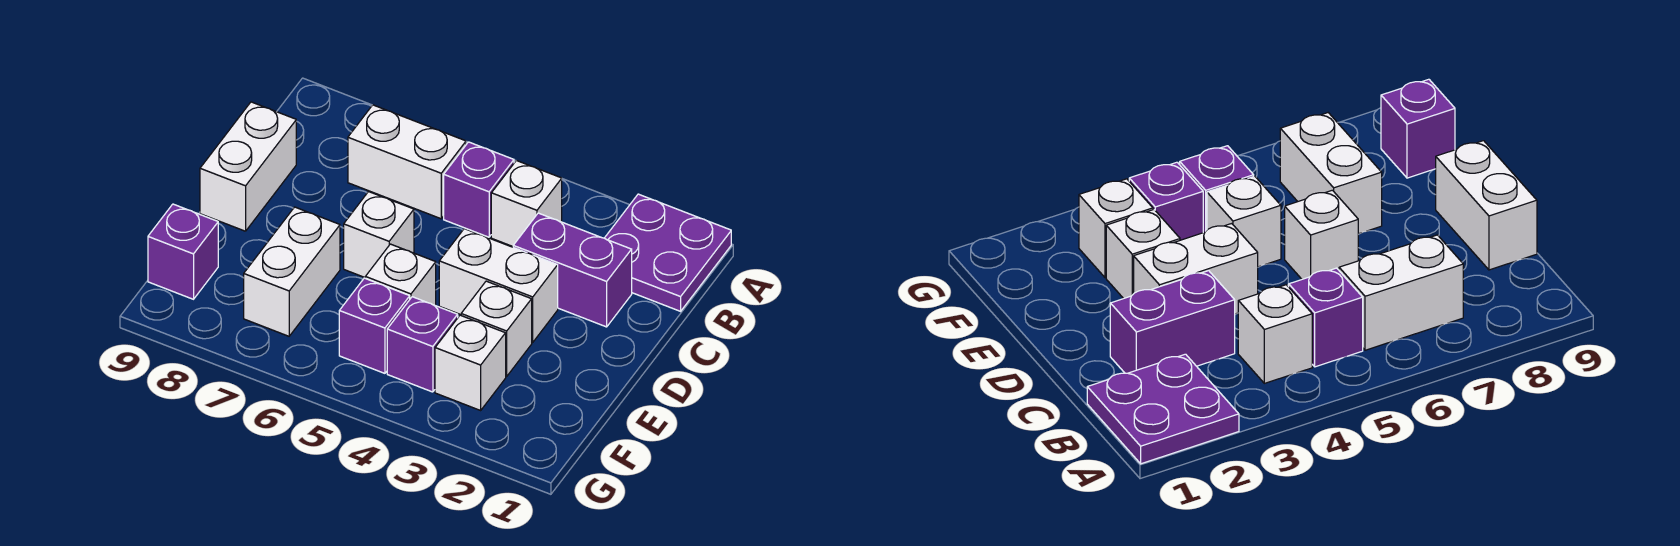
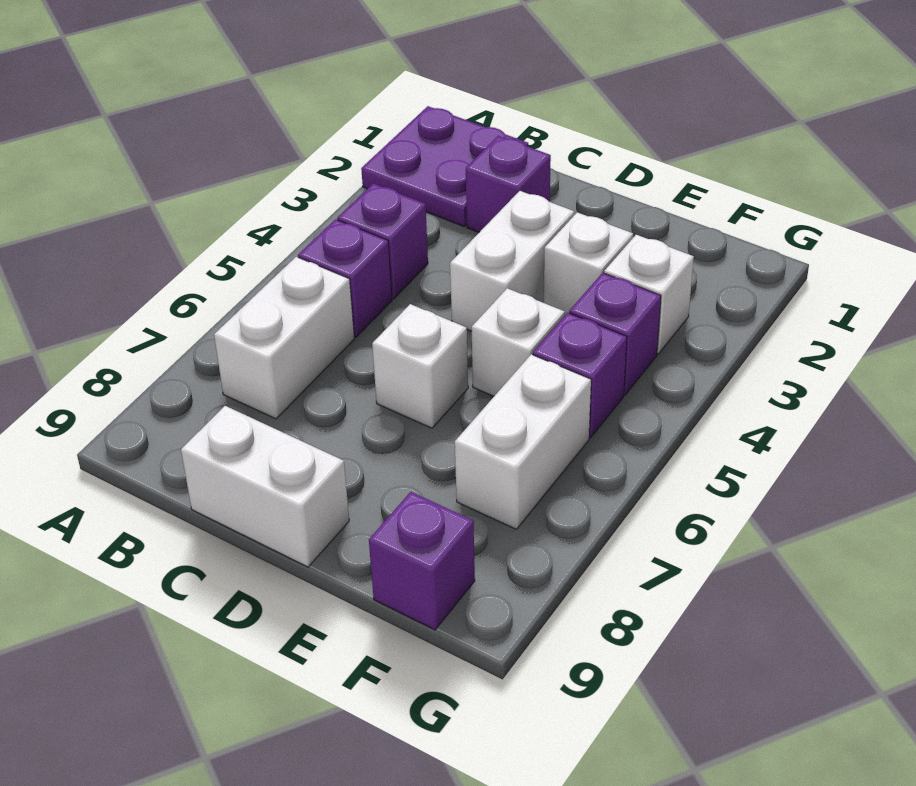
white 1x1 brick [491,161,562,246] -> purple 1x1 brick [337,184,428,299]
purple 1x2 brick [513,213,632,327] -> purple 1x1 brick [466,136,551,232]
white 1x2 brick [244,207,340,336] -> white 1x2 brick turned to [455,354,591,529]

